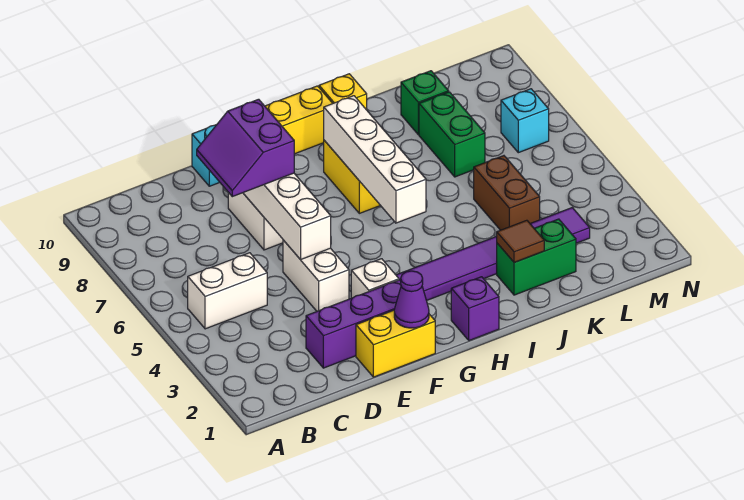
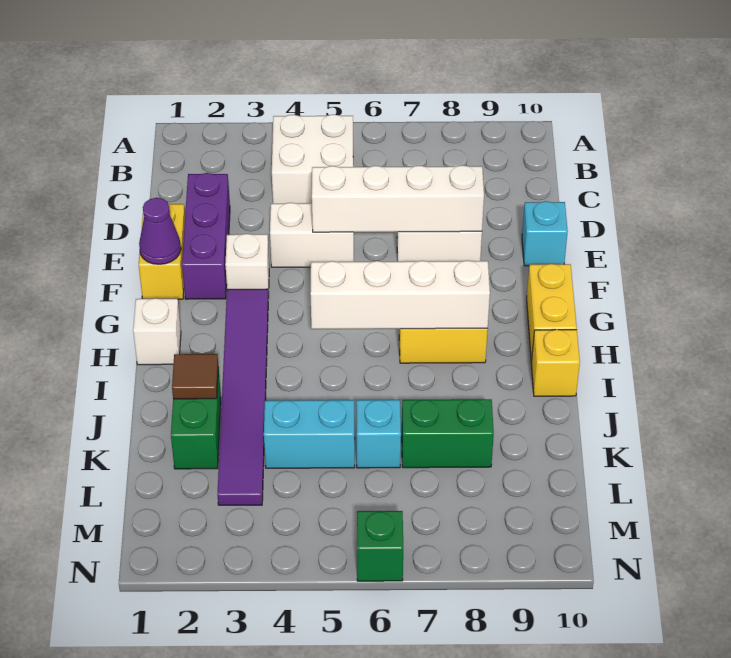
white 1x2 brick [188,253,267,329] -> white 2x2 brick [272,114,353,204]
purple 2x2 slope [197,99,294,197] -> none
purple 1x1 brick [451,277,499,341] -> white 1x1 brick [133,298,181,365]
brown 1x2 brick [474,156,540,230] -> cyan 1x2 brick [264,400,355,468]
green 1x1 brick [401,71,449,135] -> green 1x1 brick moved to [357,511,403,581]
cyan 1x1 brick [501,89,549,153] -> cyan 1x1 brick moved to [356,400,401,468]

